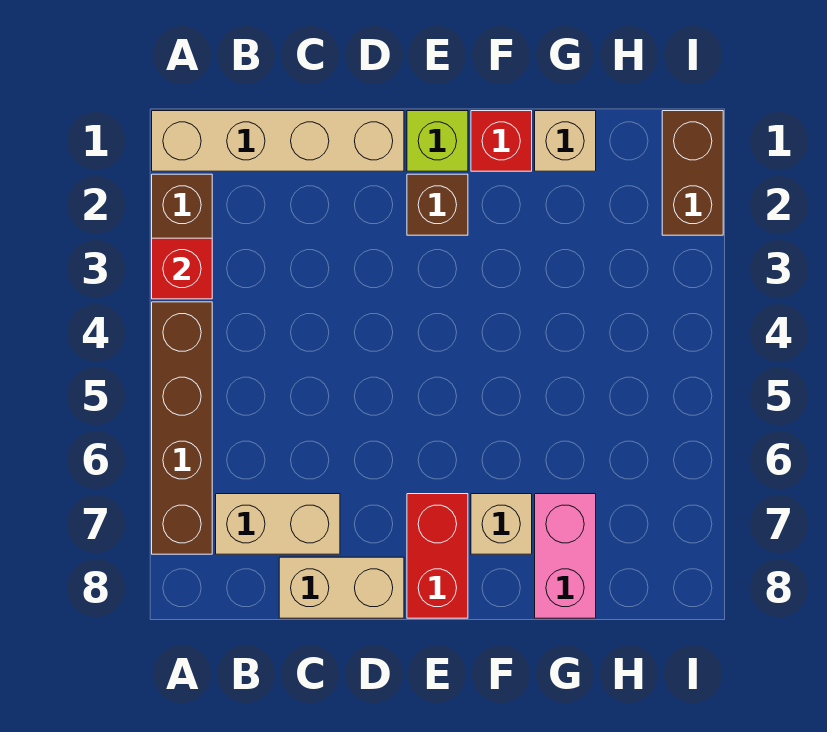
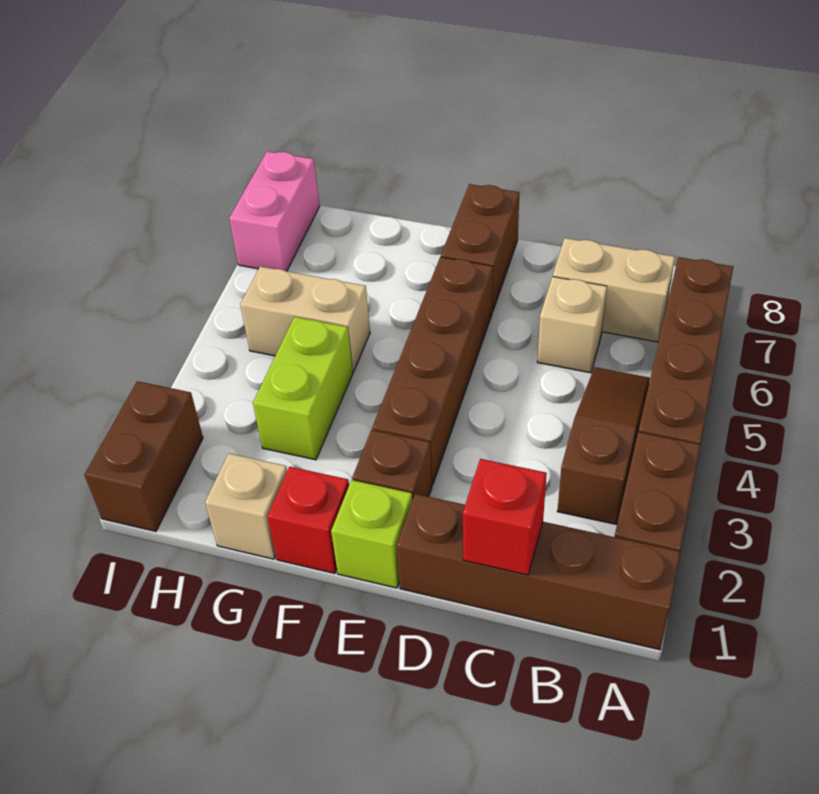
tan 1x4 brick [152,111,404,171] -> brown 1x4 brick [397,494,680,650]
red 1x1 brick [152,238,212,299] -> red 1x1 brick moved to [463,459,547,575]
none -> brown 1x3 slope [557,367,650,525]
tan 1x2 brick [279,557,404,618] -> tan 1x2 brick moved to [240,267,370,371]
none -> brown 1x4 brick [372,257,493,485]
red 1x2 brick [407,494,468,618] -> brown 1x2 brick [441,184,519,312]
tan 1x1 brick [471,494,532,554] -> tan 1x1 brick moved to [537,277,607,373]
none -> lime 1x2 brick [253,317,353,460]
pink 1x2 brick [535,494,596,618] -> pink 1x2 brick moved to [229,151,320,271]

